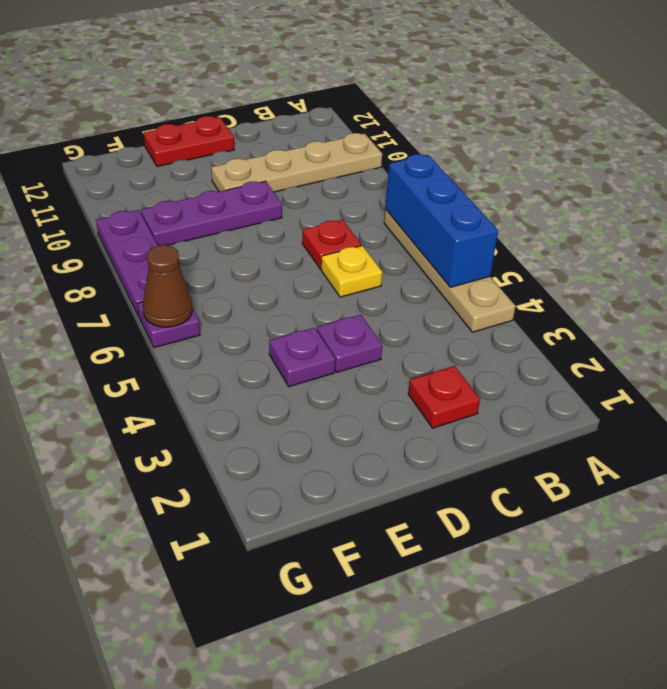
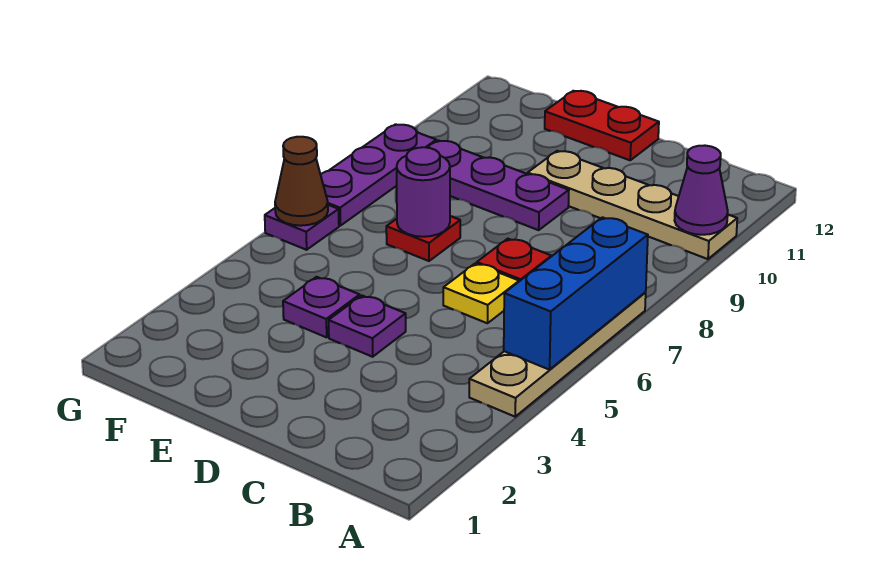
none -> purple 1x1 cone [674,145,728,235]
red 1x1 plate [408,366,480,428] -> red 1x1 plate moved to [386,216,460,261]
none -> purple 1x1 round brick [397,147,450,237]

